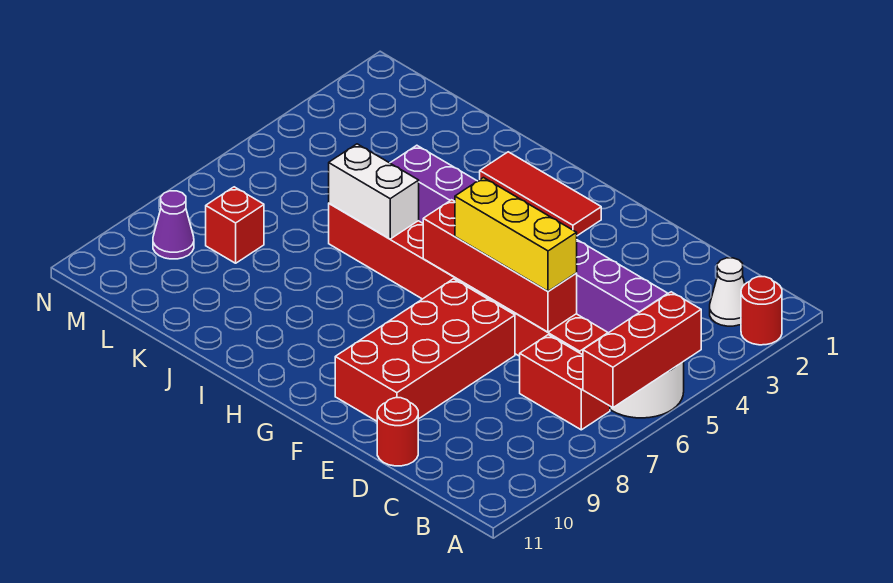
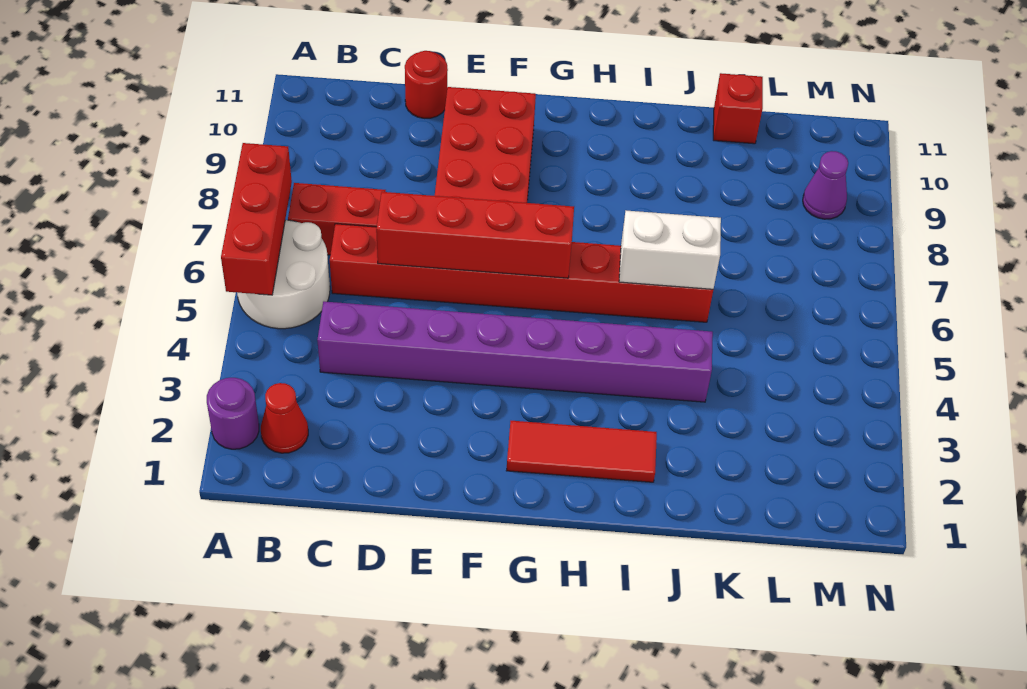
red 1x1 round brick [741,277,782,345] -> purple 1x1 round brick [207,378,259,449]
white 1x1 cone [710,258,745,326] -> red 1x1 cone [261,383,308,453]
yellow 1x3 brick [455,178,577,291] -> none
red 1x1 brick [206,187,264,263] -> red 1x1 brick moved to [713,73,763,144]

